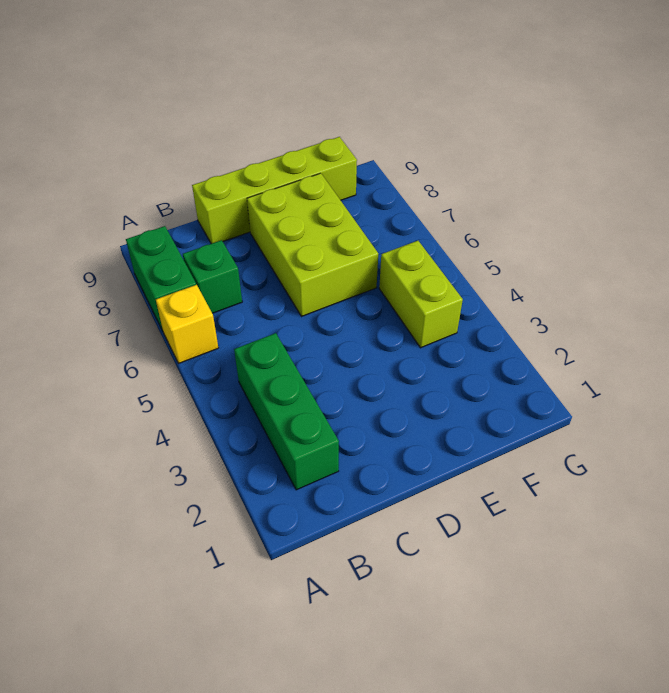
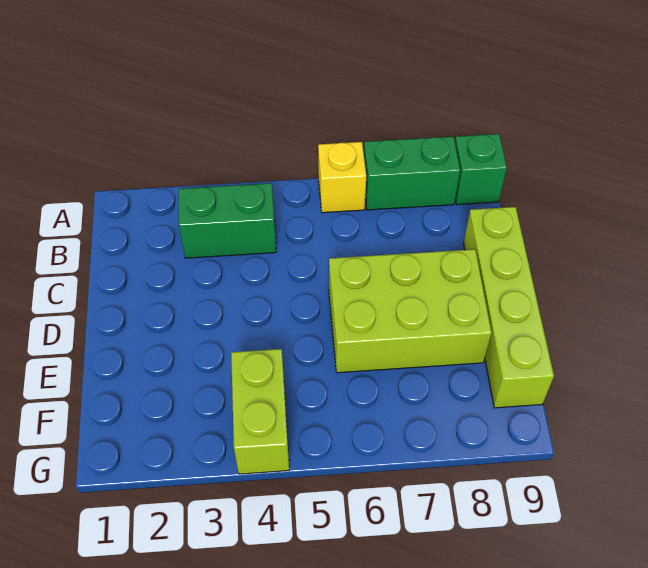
green 1x3 brick [234,333,339,490] -> green 1x2 brick [179,183,276,258]
green 1x1 brick [183,240,242,313] -> green 1x1 brick moved to [455,134,507,205]
lime 1x2 brick [379,241,463,348] -> lime 1x2 brick turned to [231,349,289,474]

